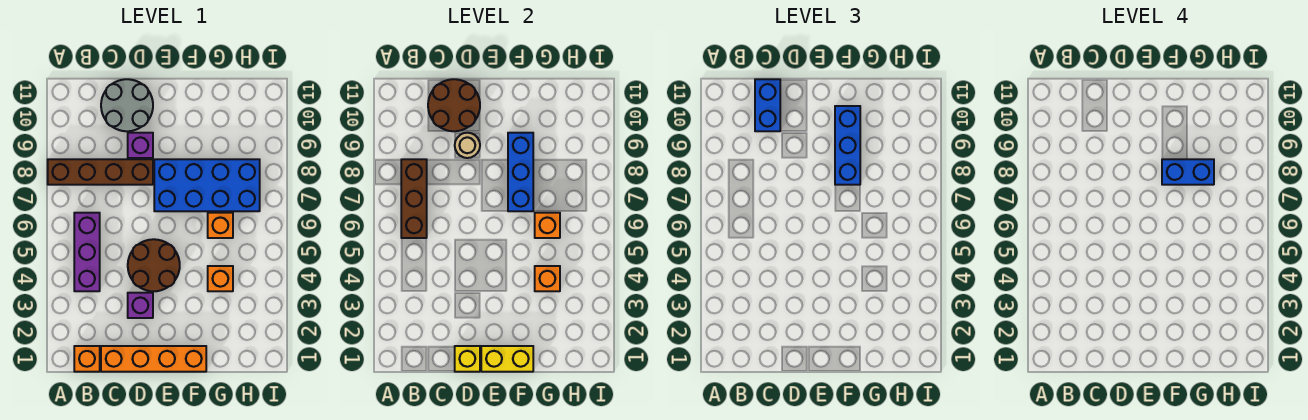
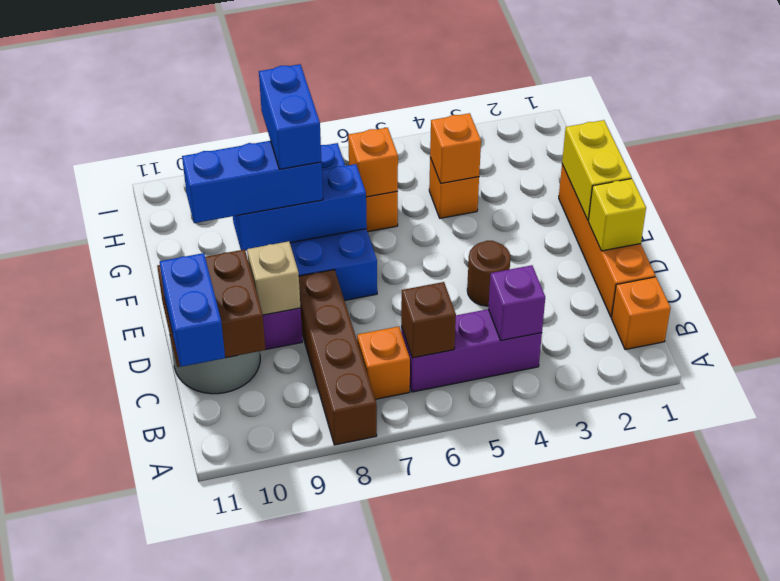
brown 1x3 brick [401,159,427,238] -> brown 1x1 brick [401,282,456,358]
none -> orange 1x1 brick [357,326,410,399]
brown 2x2 round brick [428,79,480,131] -> brown 2x2 brick [157,249,265,367]
blue 1x2 brick [755,79,780,131] -> blue 1x2 brick turned to [160,253,225,367]
purple 1x1 brick [128,293,153,318] -> purple 1x1 brick moved to [488,265,545,341]
brown 2x2 round brick [128,239,180,291] -> brown 1x1 round brick [467,241,511,306]
tan 1x1 round brick [455,133,480,158] -> tan 1x1 brick [247,241,301,315]

